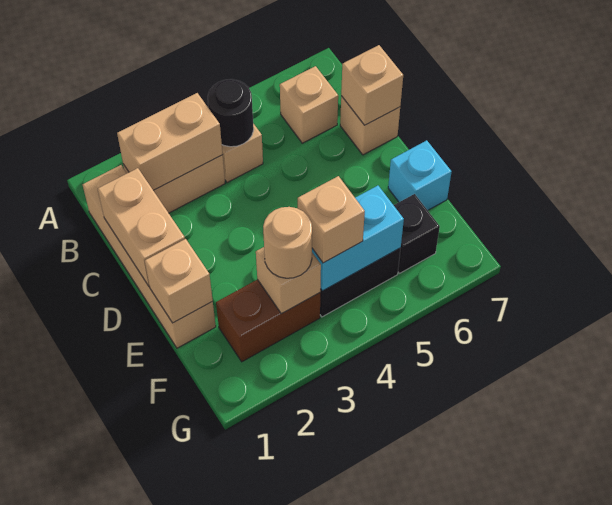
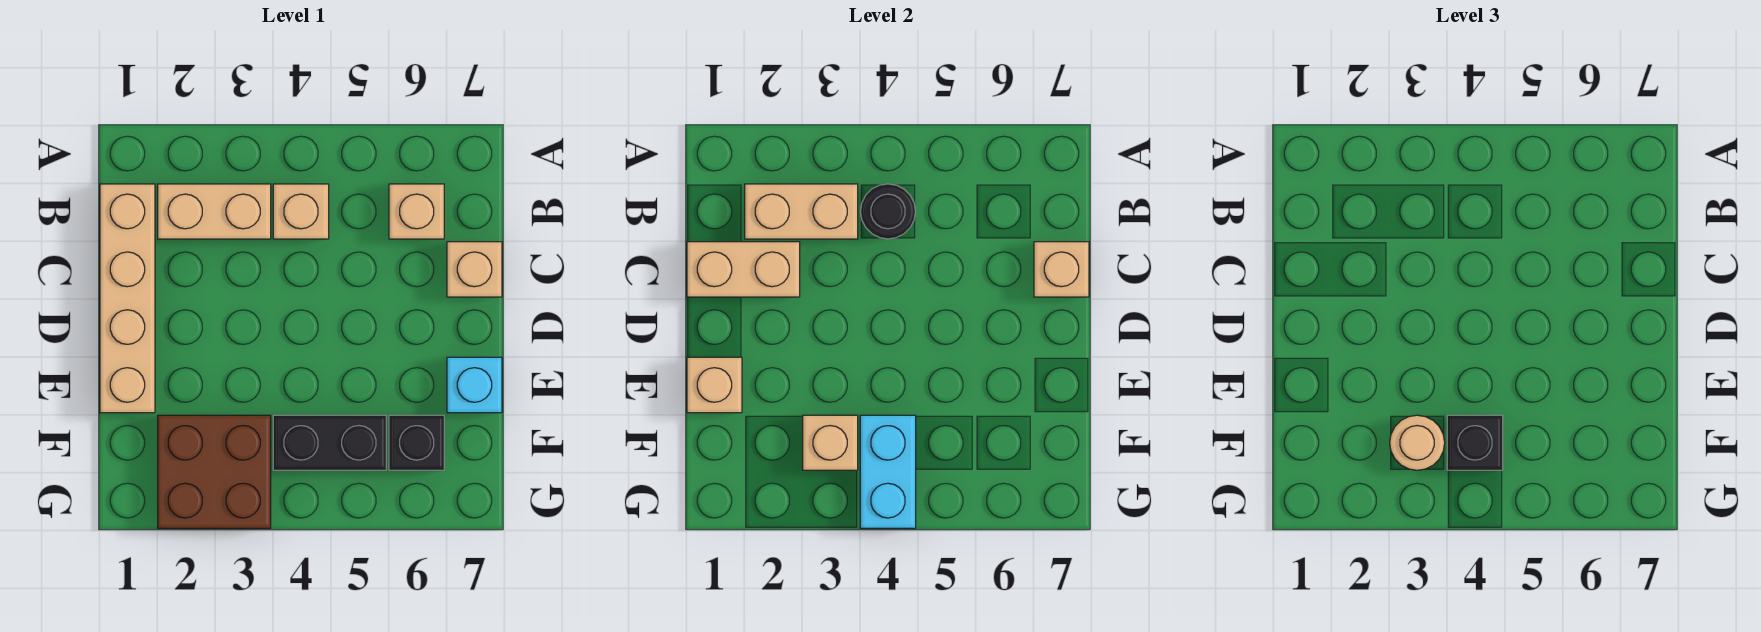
tan 1x2 brick [98,168,185,286] -> tan 1x2 brick turned to [687,242,800,297]
brown 1x2 brick [216,280,320,362] -> brown 2x2 brick [158,415,271,528]
cyan 1x2 brick [312,186,404,291] -> cyan 1x2 brick turned to [860,415,916,528]
tan 1x1 brick [298,176,365,263] -> black 1x1 brick [1447,415,1503,470]

